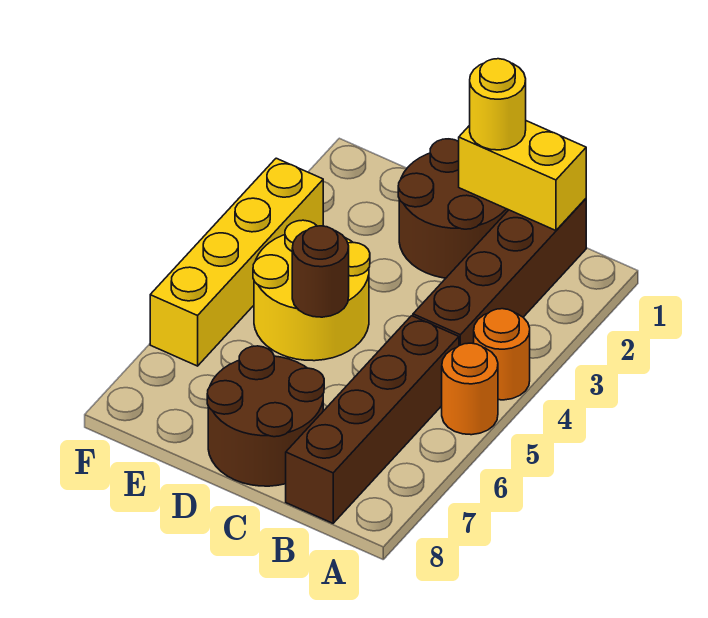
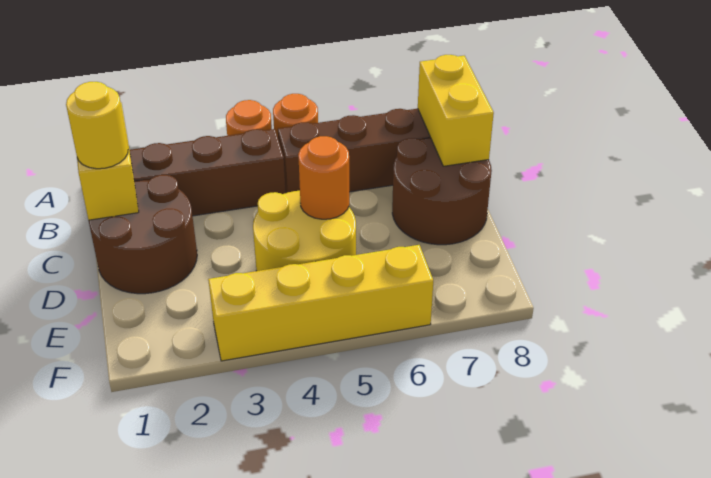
none -> yellow 1x2 brick [418,55,494,166]
brown 1x1 round brick [292,226,349,317] -> orange 1x1 round brick [298,136,349,219]

